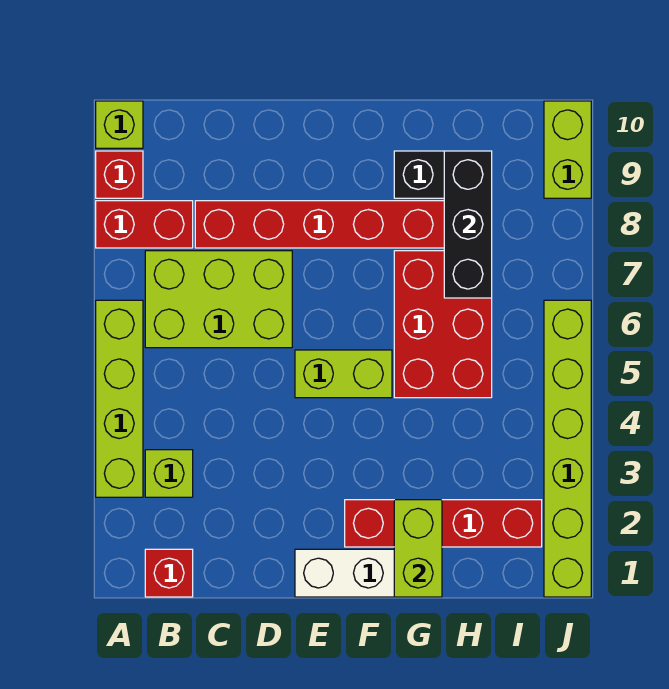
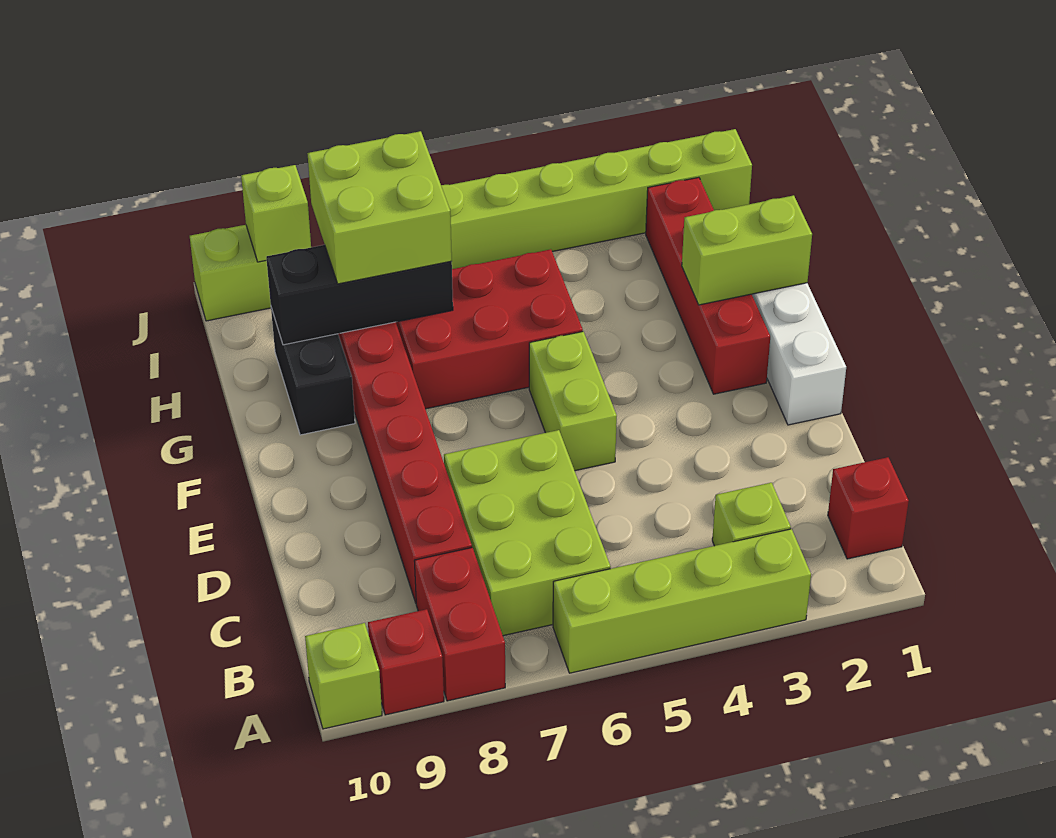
none -> lime 2x2 brick [307,131,452,284]
none -> lime 1x1 brick [241,165,311,262]

